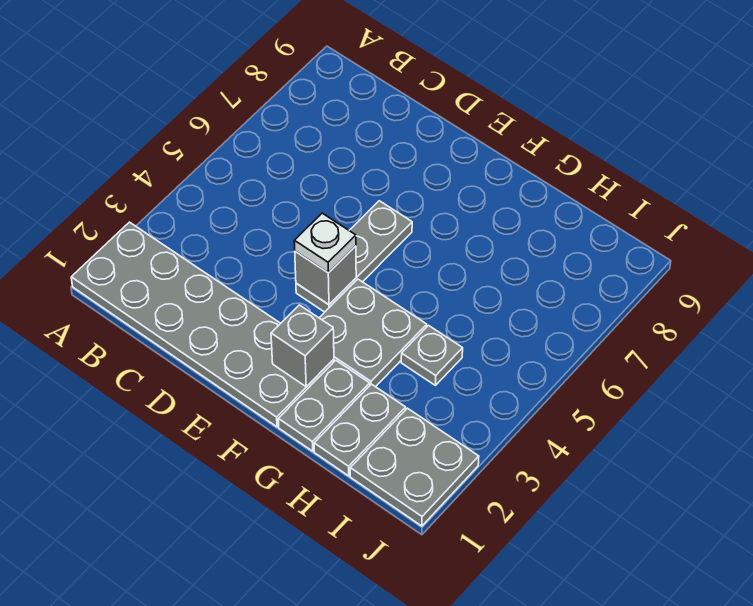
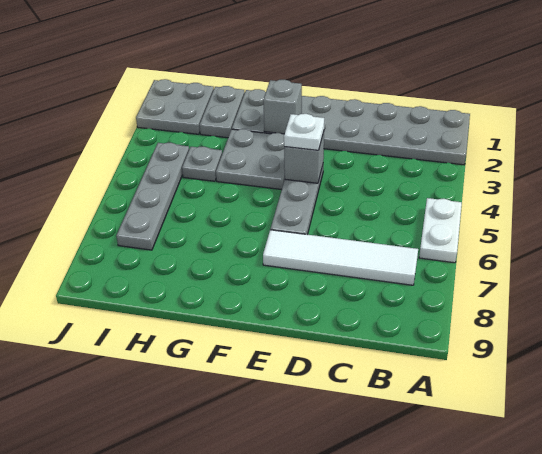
none -> white 1x2 plate [419,198,462,263]
none -> white 1x4 tile [263,230,418,285]
none -> grey 1x4 plate [116,143,189,250]

